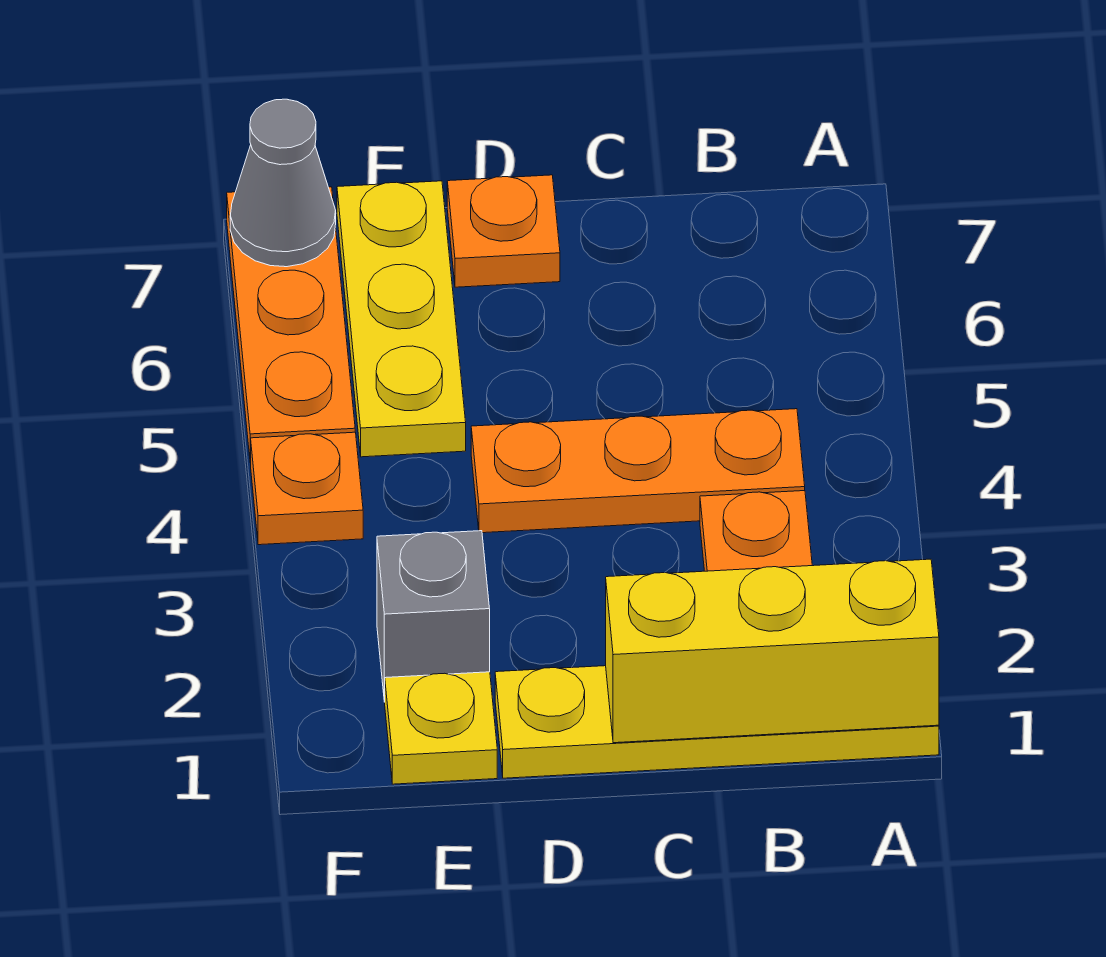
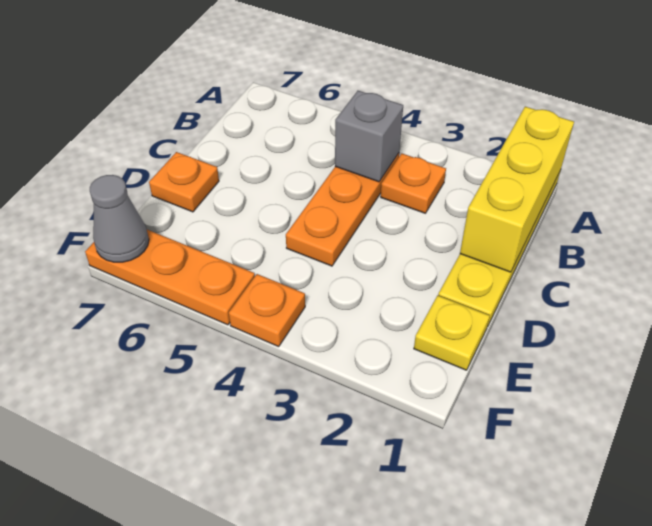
grey 1x1 brick [377,531,490,702] -> grey 1x1 brick moved to [335,91,403,182]
yellow 1x3 plate [337,181,466,457] -> none

